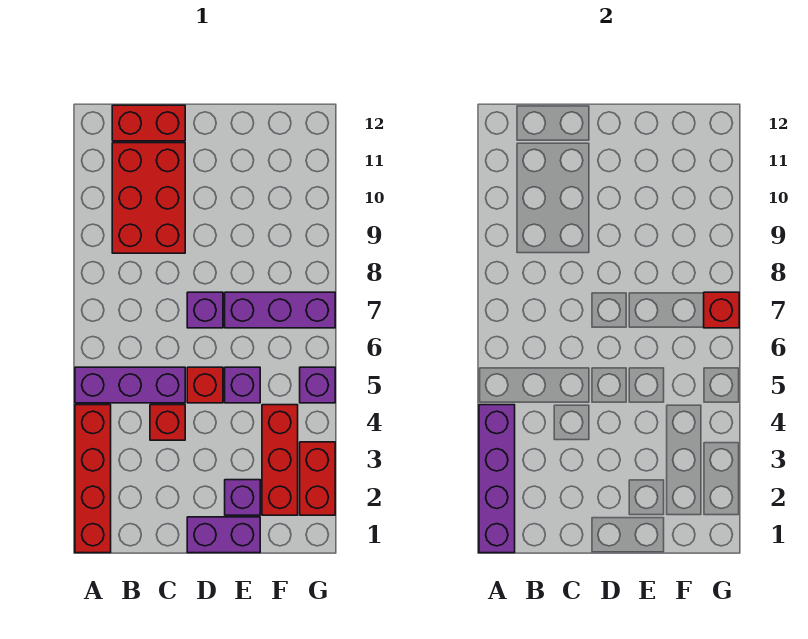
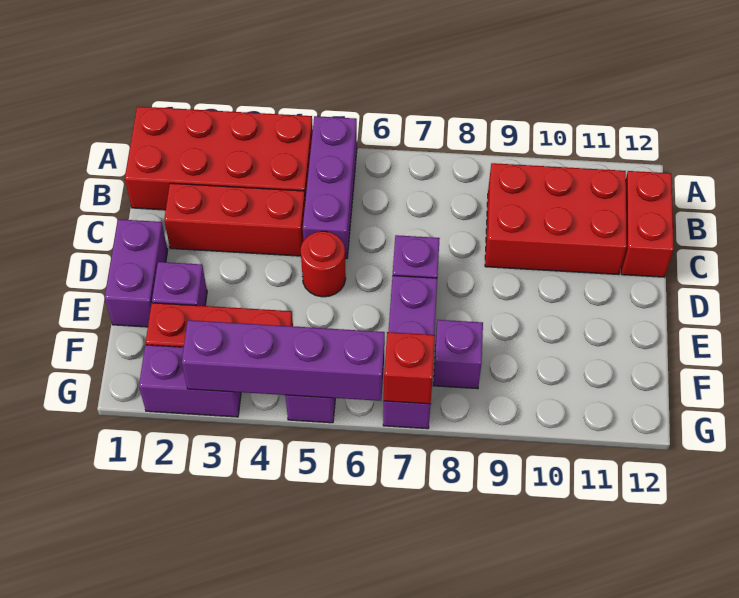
red 1x4 brick [75,405,111,553] -> red 2x4 brick [125,106,313,210]
purple 1x4 brick [479,405,515,553] -> purple 1x4 brick moved to [182,320,385,401]
red 1x1 brick [150,405,185,440] -> red 1x3 brick [164,183,305,256]
red 1x1 brick [187,367,223,403] -> red 1x1 round brick [301,231,346,297]
purple 1x1 brick [225,367,260,403] -> purple 1x1 brick moved to [433,320,483,389]
red 1x2 brick [300,442,335,515] -> purple 1x2 brick [139,345,241,417]

